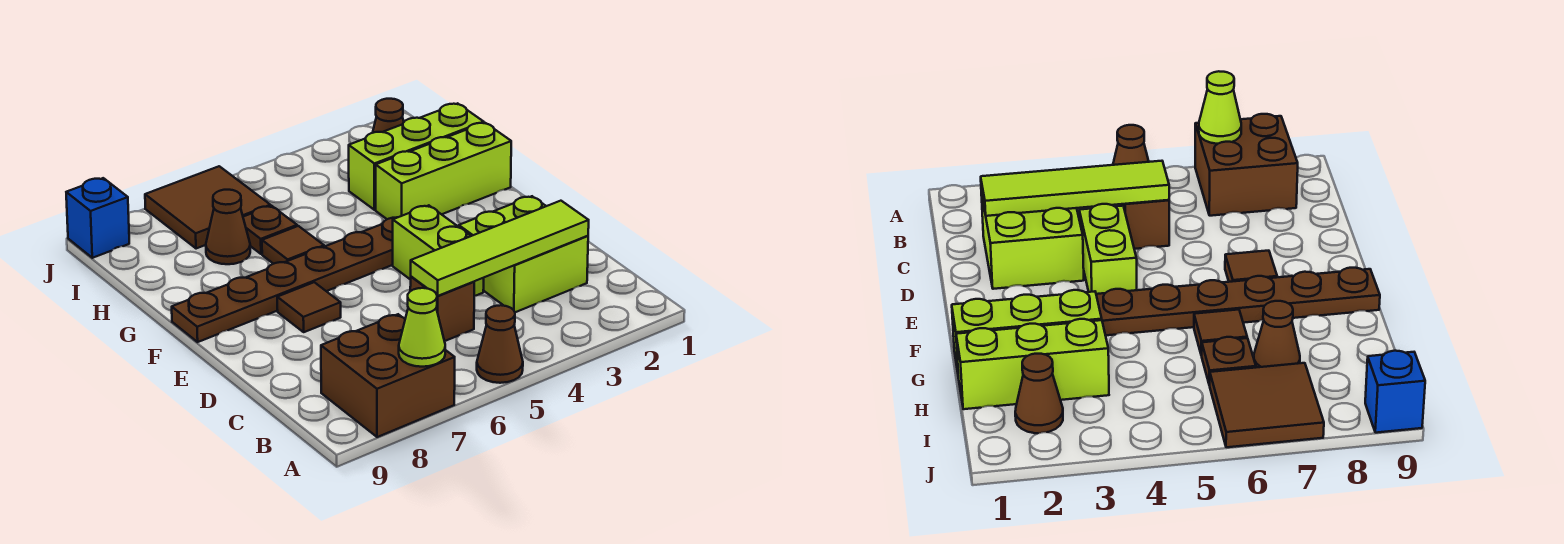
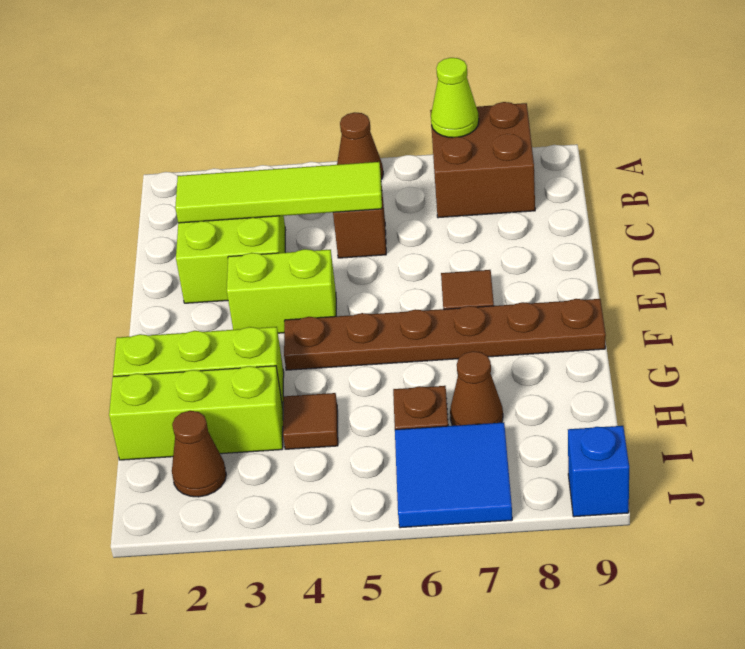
lime 1x2 brick [393,205,484,296] -> lime 1x2 brick turned to [227,249,336,333]
brown 1x1 tile [262,226,324,264] -> brown 1x1 tile moved to [283,393,338,449]
brown 2x2 tile [145,166,270,249] -> blue 2x2 tile [395,422,512,528]

